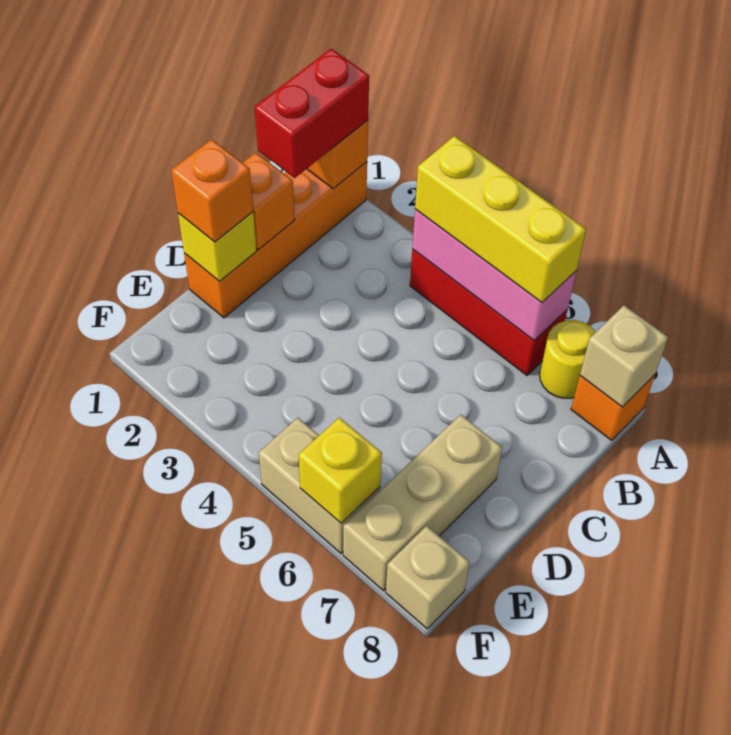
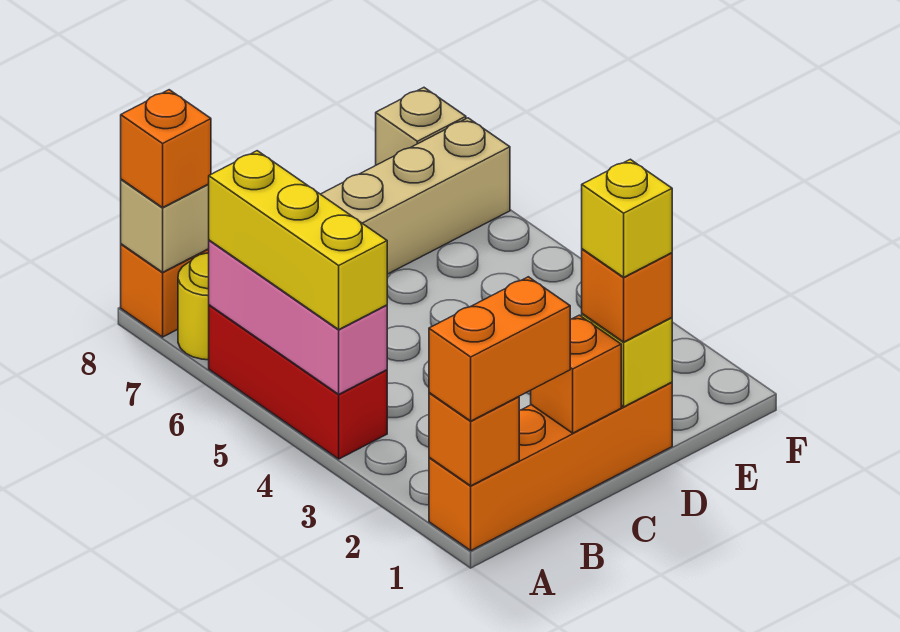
red 1x2 brick [255,49,369,178] -> orange 1x2 brick [429,277,570,421]
none -> orange 1x1 brick [121,90,211,207]
tan 1x2 brick [259,418,380,554] -> none
yellow 1x1 brick [299,418,382,523] -> yellow 1x1 brick moved to [582,159,672,277]

